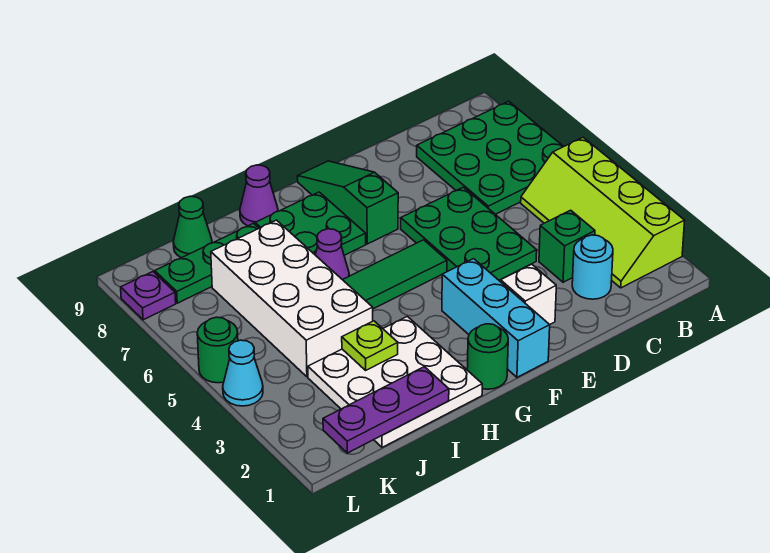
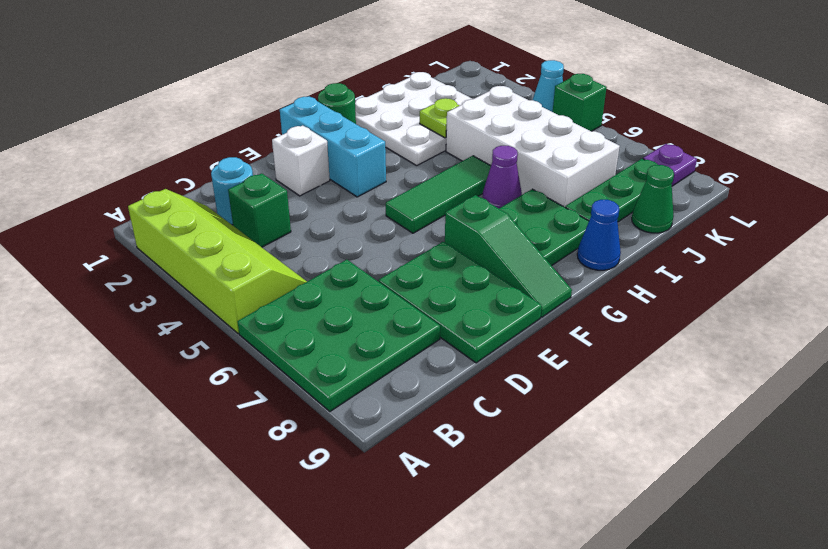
green 2x3 plate [401,187,537,280] -> green 2x3 plate moved to [379,242,542,363]
purple 1x1 cone [240,165,278,226] -> blue 1x1 cone [577,200,621,270]
purple 1x3 plate [323,367,449,453] -> none
green 1x1 round brick [197,317,238,383] -> green 1x1 brick [553,74,607,131]

